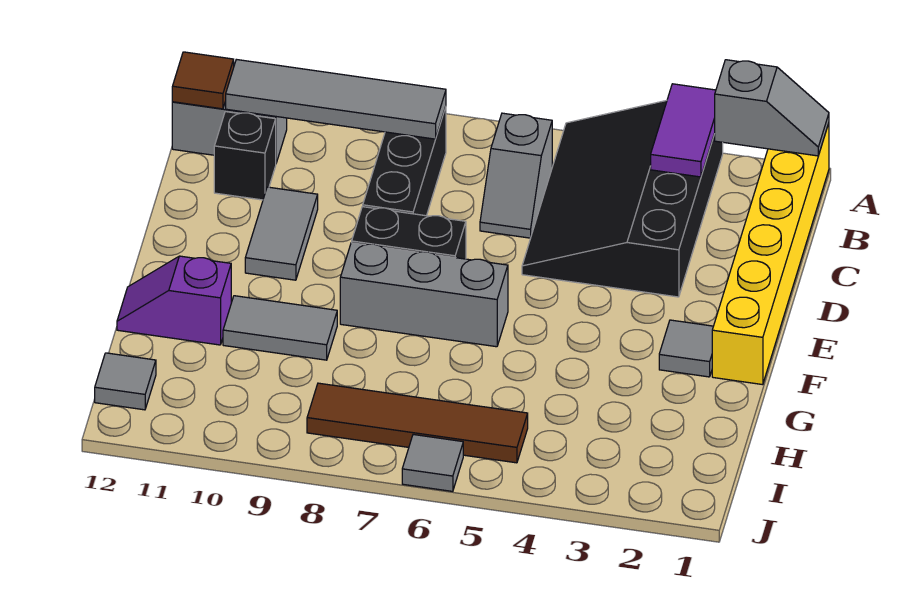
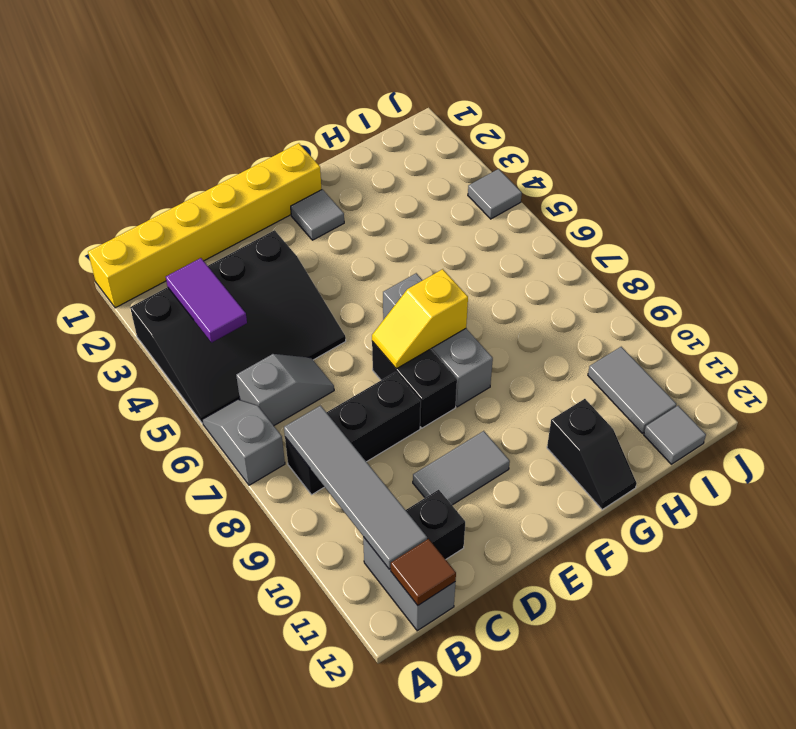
grey 1x2 slope [715,60,829,156] -> grey 1x2 slope moved to [202,399,285,485]
purple 1x2 tile [651,84,716,177] -> purple 1x2 tile turned to [166,258,247,343]
none -> yellow 1x2 slope [372,269,468,369]
grey 1x2 tile [223,296,337,360] -> grey 1x2 tile moved to [588,347,677,433]
purple 1x2 slope [117,256,231,345] -> black 1x2 slope [547,399,637,510]
brown 1x4 tile [307,383,528,463] -> none
grey 1x1 tile [402,435,463,491] -> grey 1x1 tile moved to [468,169,522,219]

